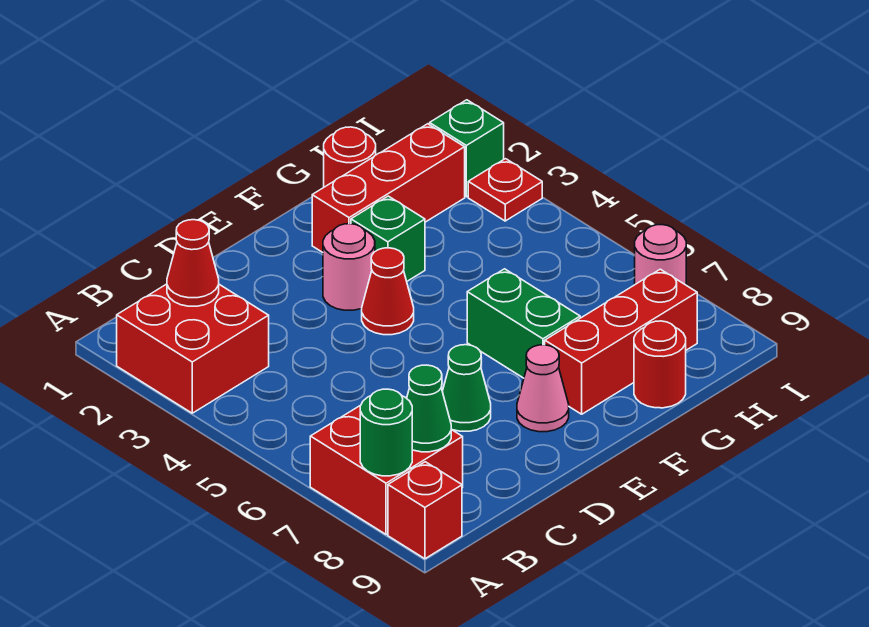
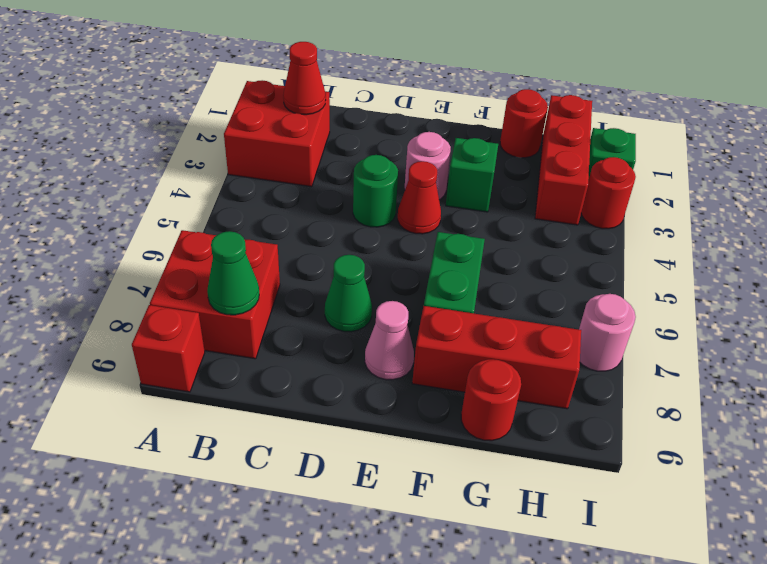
green 1x1 round brick [360,389,412,476] -> green 1x1 round brick moved to [353,155,398,227]
red 1x3 brick [312,124,465,252] -> red 1x3 brick turned to [535,95,592,225]
red 1x1 plate [468,159,542,221] -> red 1x1 round brick [581,157,636,229]

